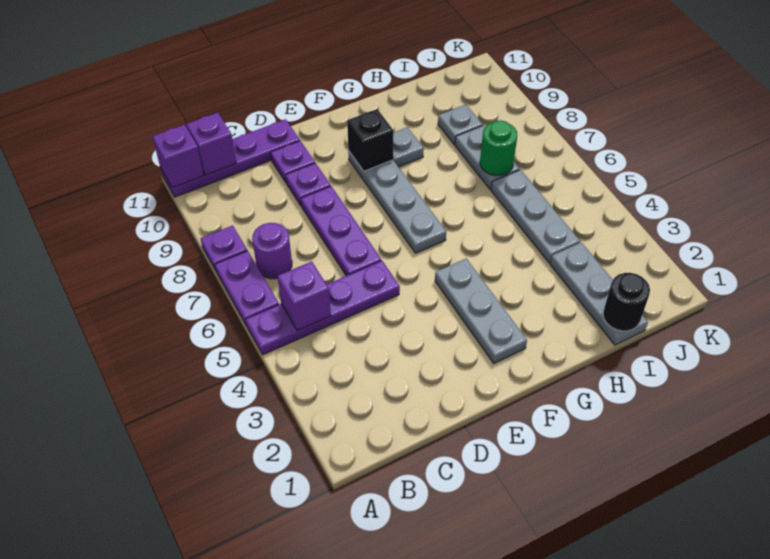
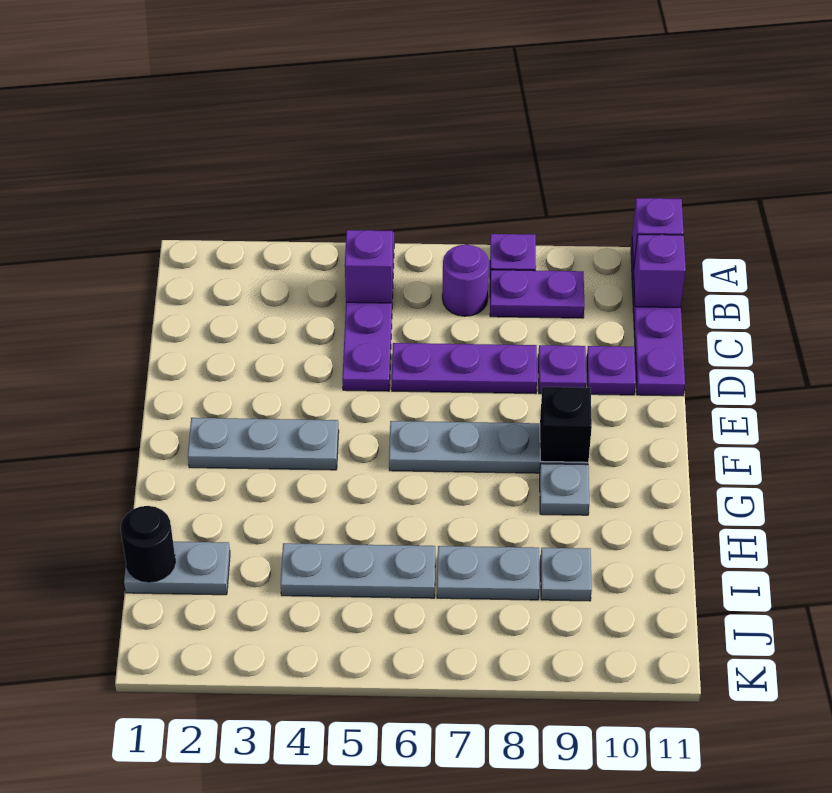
purple 1x2 plate [215,251,279,326] -> purple 1x2 plate moved to [490,270,584,318]
grey 1x3 plate [550,242,648,345] -> grey 1x2 plate [124,542,230,595]
green 1x1 round brick [480,121,517,176] -> none

